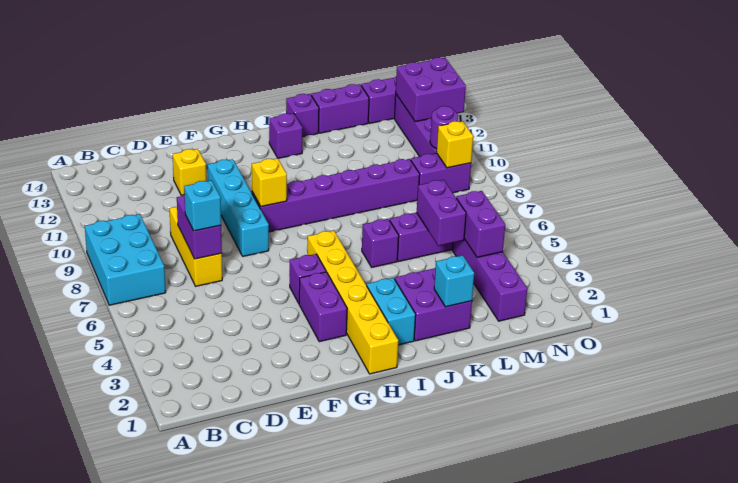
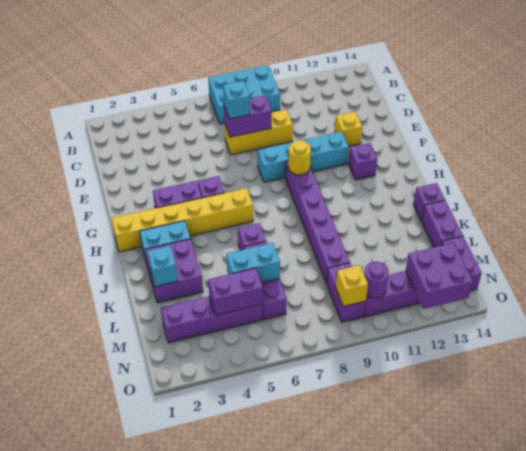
yellow 1x1 brick [252,158,287,207] -> yellow 1x1 round brick [288,140,311,175]
purple 1x1 brick [269,113,302,158] -> purple 1x1 brick moved to [349,143,377,180]
purple 1x2 brick [417,180,466,246] -> cyan 1x2 brick [226,243,280,283]

